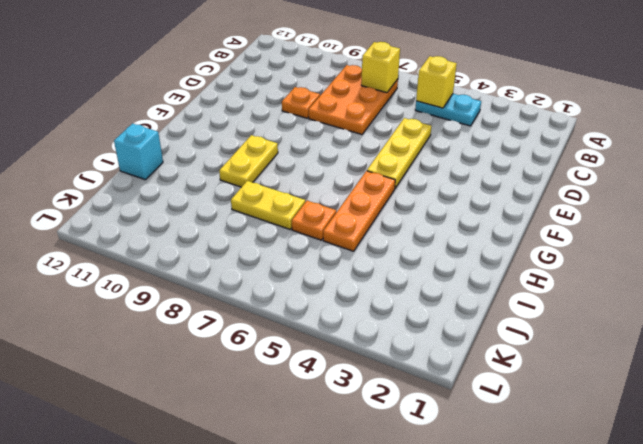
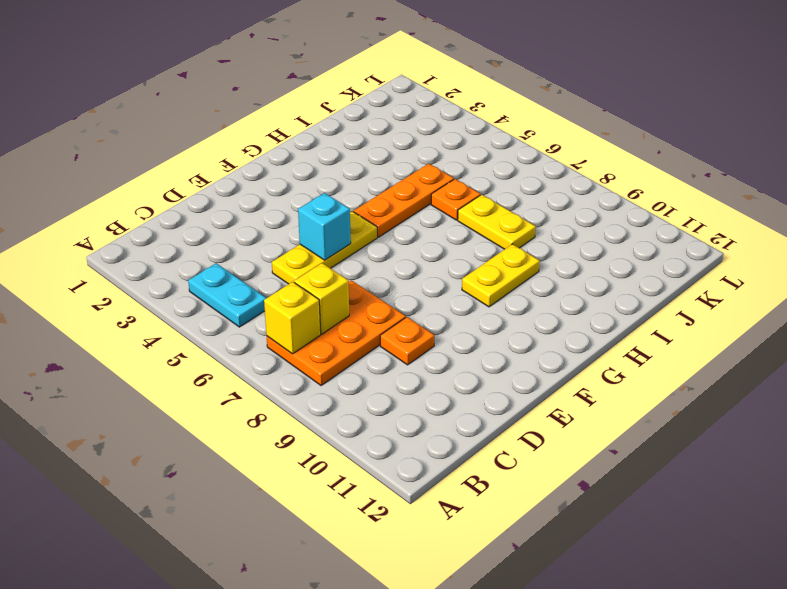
yellow 1x1 brick [416,56,457,108] -> yellow 1x1 brick moved to [294,263,349,334]
cyan 1x1 brick [114,124,163,180] -> cyan 1x1 brick moved to [298,193,351,260]

